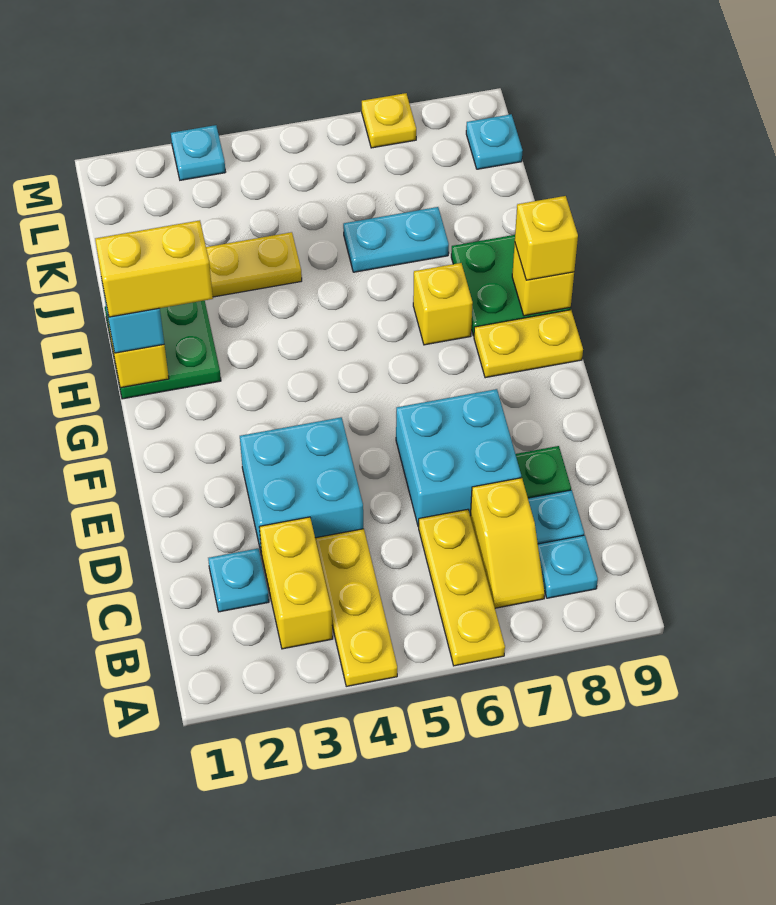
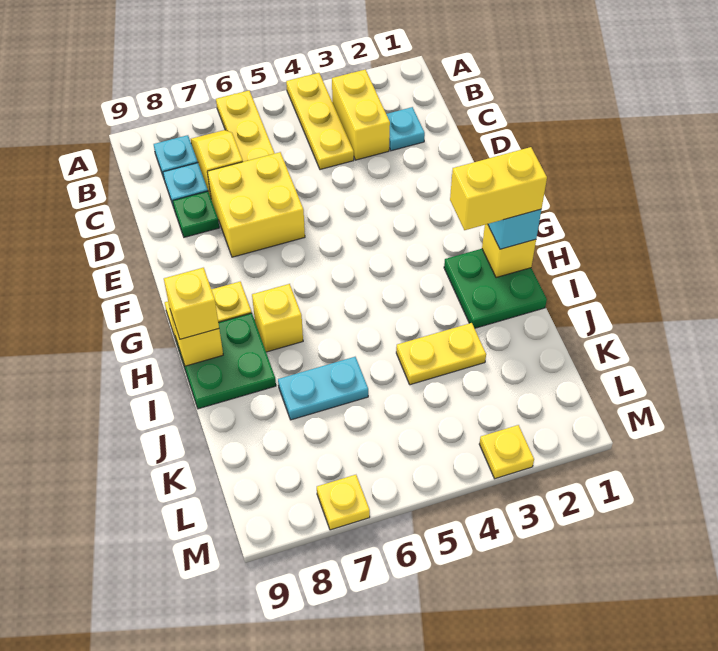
cyan 2x2 brick [240,417,363,555] -> none
cyan 2x2 brick [396,389,521,527] -> yellow 2x2 brick [207,152,305,257]
cyan 1x1 plate [466,114,523,169] -> none
cyan 1x1 plate [171,125,225,180] -> yellow 1x1 plate [479,425,534,479]

